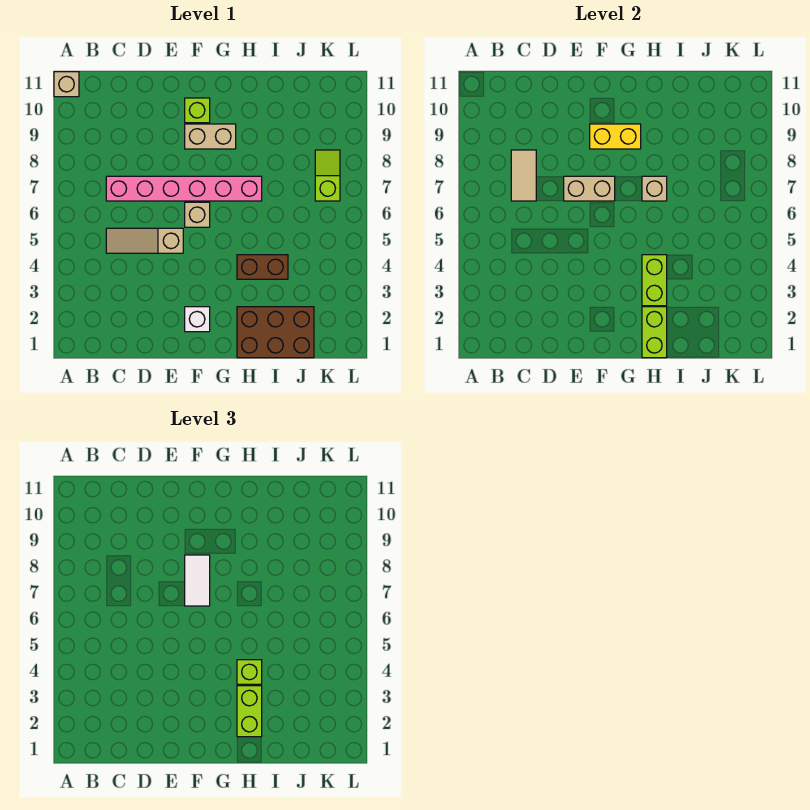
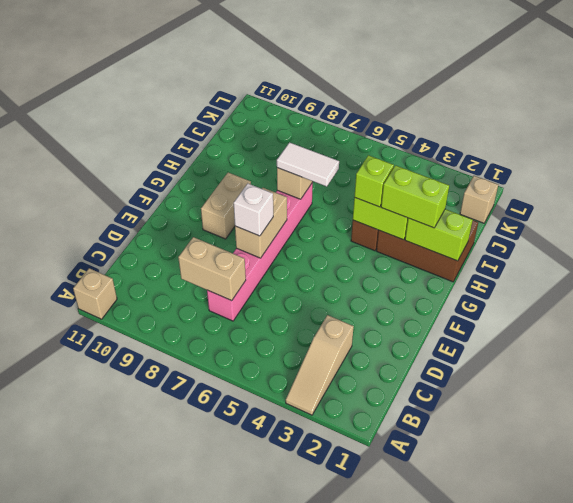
tan 1x3 slope [106,228,183,253] -> tan 1x3 slope moved to [286,315,354,415]
tan 1x2 tile [511,150,536,201] -> tan 1x2 brick [178,237,246,301]
white 1x1 brick [185,307,210,332] -> white 1x1 brick moved to [234,184,273,236]
tan 1x1 brick [185,202,210,227] -> tan 1x1 brick moved to [460,176,498,223]
white 1x2 tile [185,555,210,606] -> white 1x2 tile moved to [277,142,339,187]
yellow 1x2 brick [590,124,641,149] -> none
lime 1x1 brick [185,98,210,123] -> none
brown 2x3 brick [237,307,314,358] -> brown 2x3 brick turned to [376,220,478,282]
lime 1x2 slope [315,150,340,201] -> none

